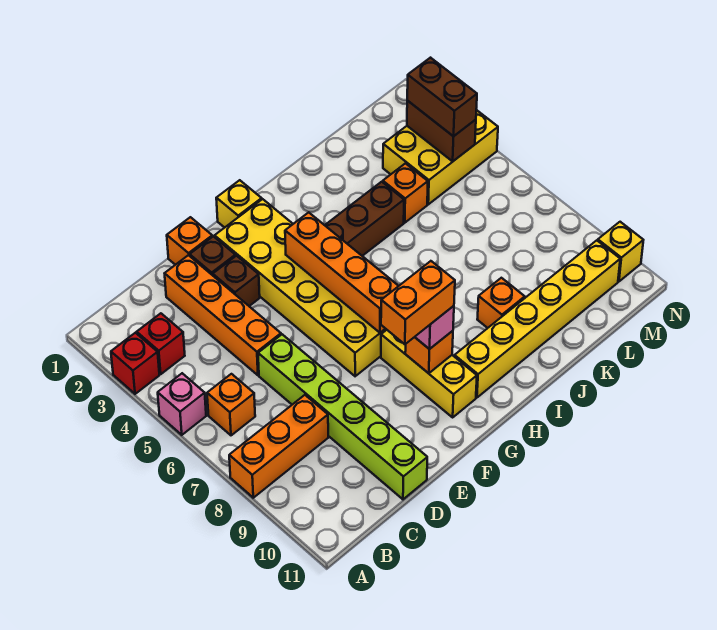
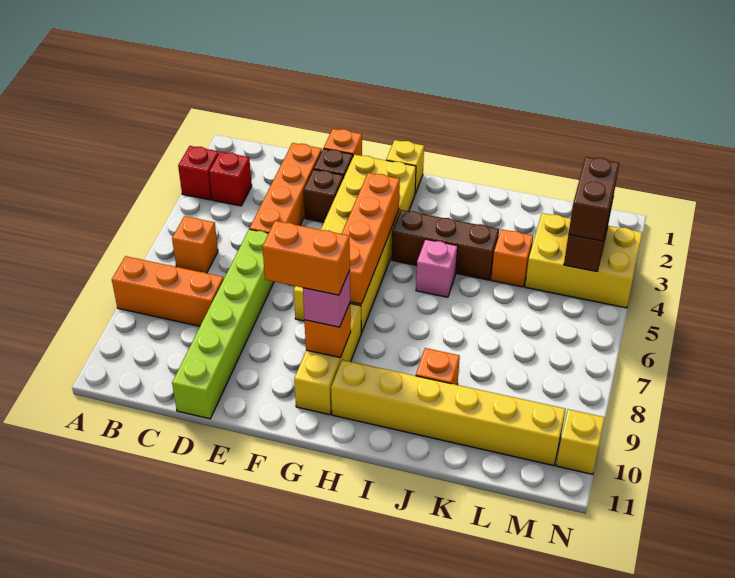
pink 1x1 brick [158,373,206,435] -> pink 1x1 brick moved to [416,239,458,297]

